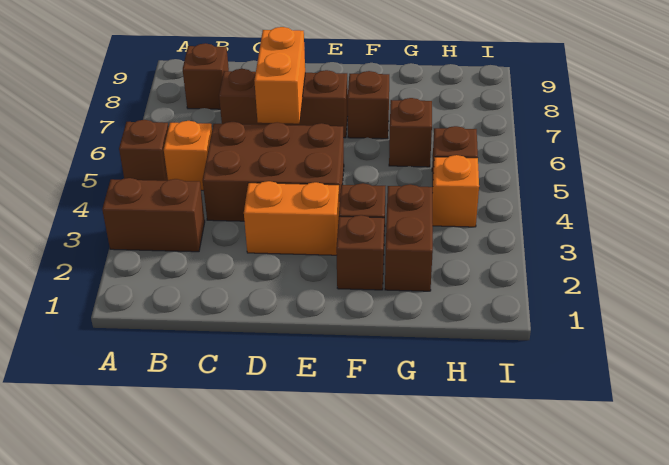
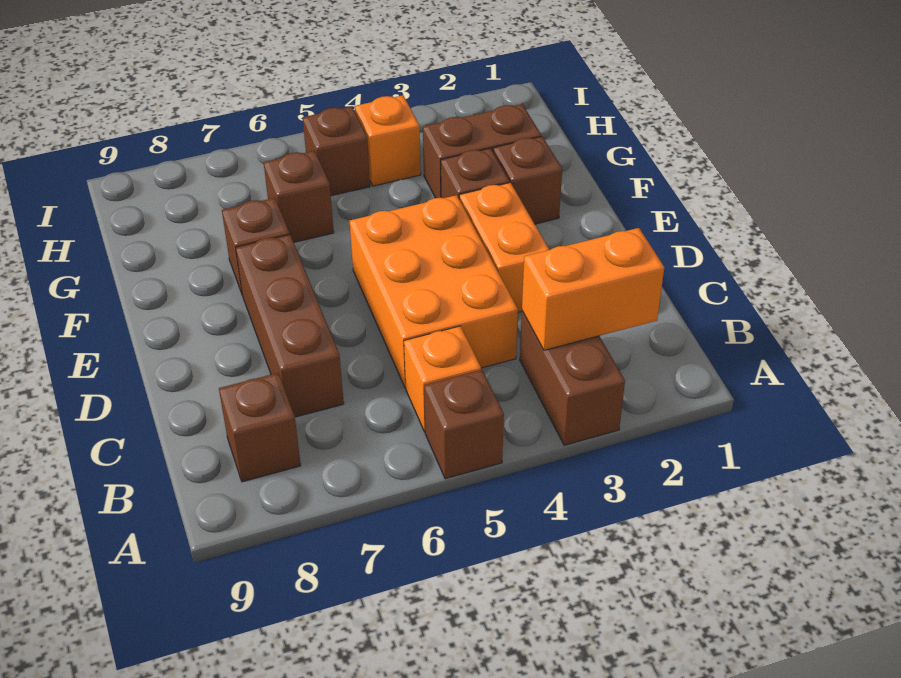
brown 2x3 brick [203,122,344,221] -> orange 2x3 brick [350,195,518,388]
orange 1x2 brick [254,27,305,124] -> orange 1x2 brick moved to [522,228,664,350]

